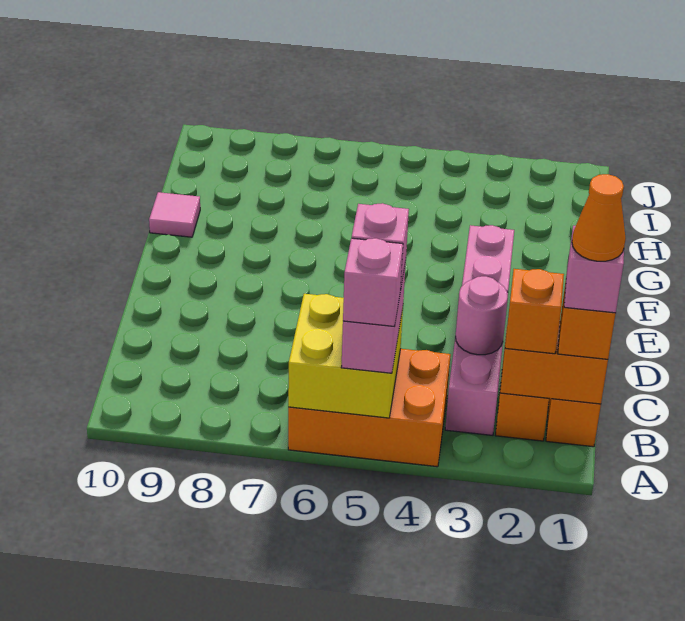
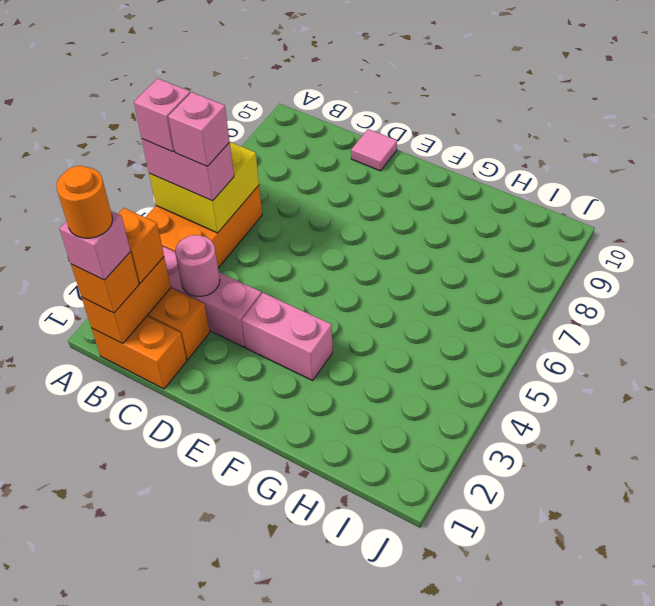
orange 1x1 cone [572,174,626,261] -> orange 1x1 round brick [56,166,113,238]
pink 1x1 tile [149,192,200,237] -> pink 1x1 tile moved to [351,129,397,171]

